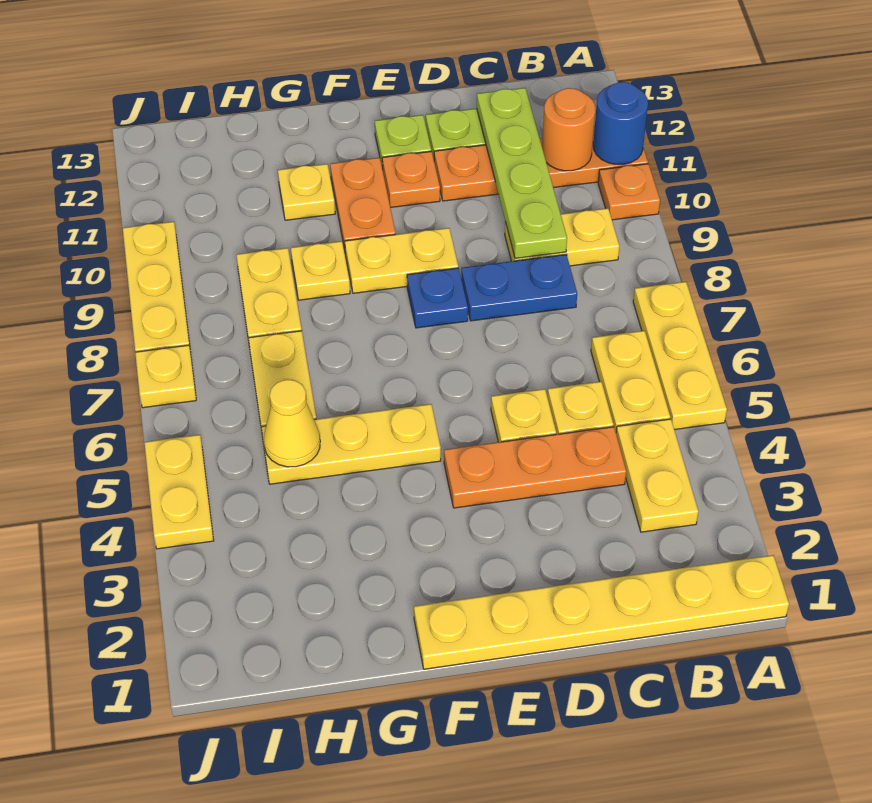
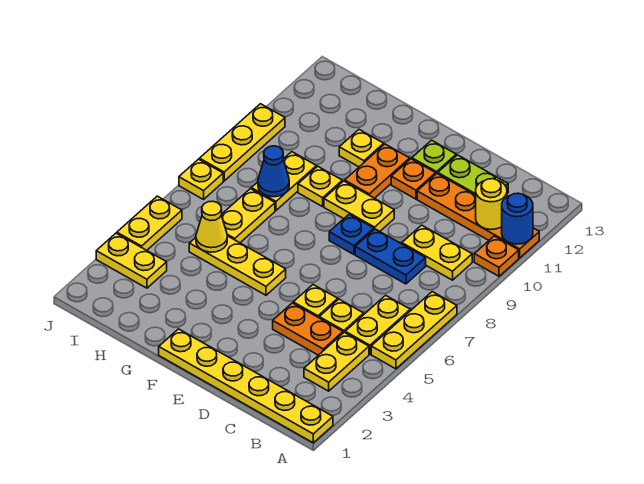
orange 1x1 round brick [542,88,595,171] -> yellow 1x1 round brick [476,179,507,230]
orange 1x3 plate [444,427,626,508] -> orange 1x2 plate [273,303,343,355]
lime 1x4 plate [477,88,567,258] -> none
none -> blue 1x1 cone [258,146,289,197]
none -> yellow 1x2 plate [96,233,167,288]

